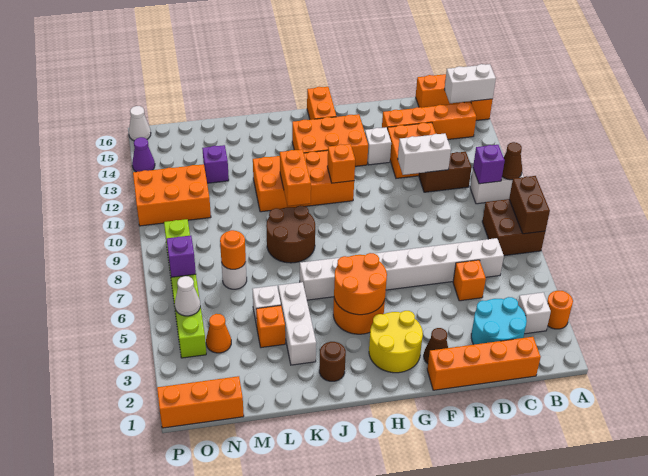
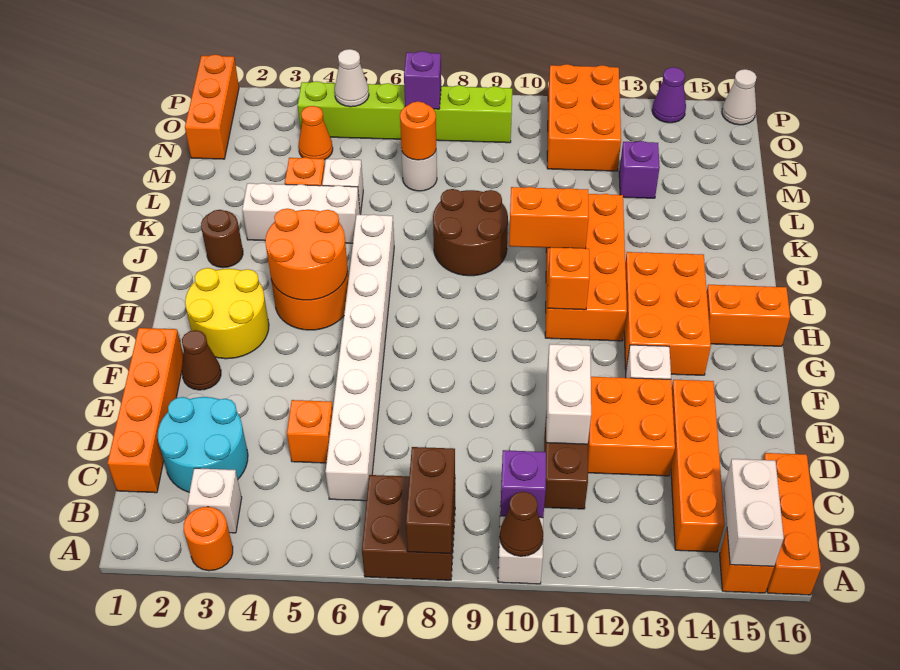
brown 1x2 brick [509,176,550,234] -> brown 1x2 brick turned to [406,447,455,554]

